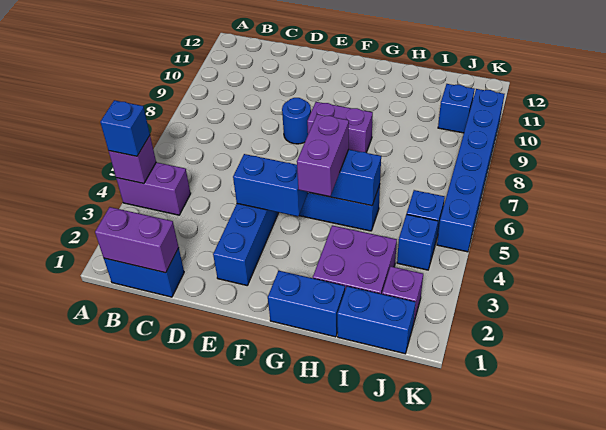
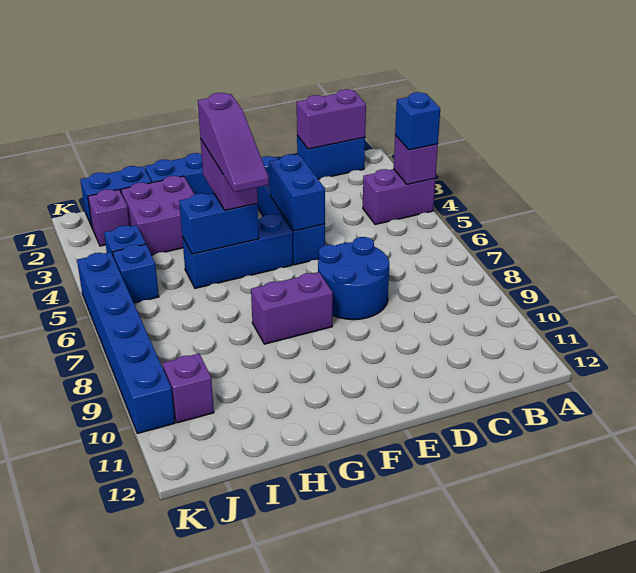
blue 1x2 brick [233,154,308,216] -> blue 1x2 brick turned to [269,154,325,231]
blue 1x1 round brick [282,98,311,144] -> blue 2x2 round brick [318,237,389,320]
none -> purple 1x3 slope [198,93,269,192]
blue 1x1 brick [438,84,475,133] -> purple 1x1 brick [162,354,214,423]

